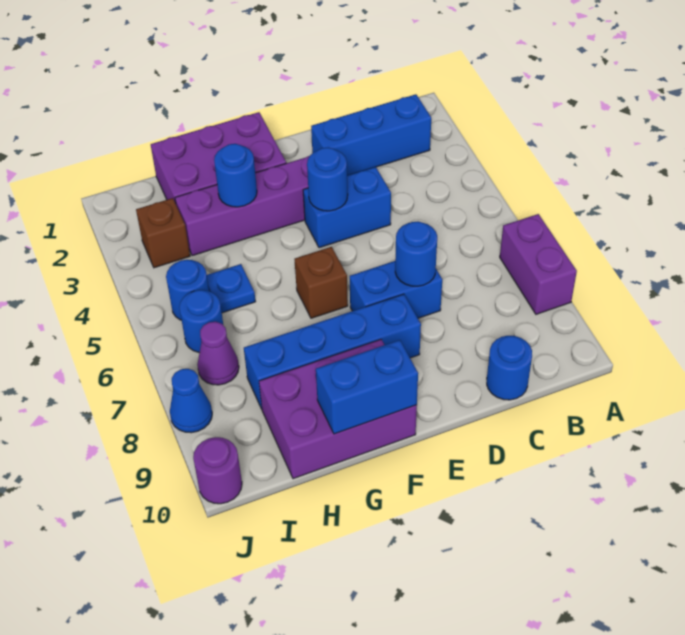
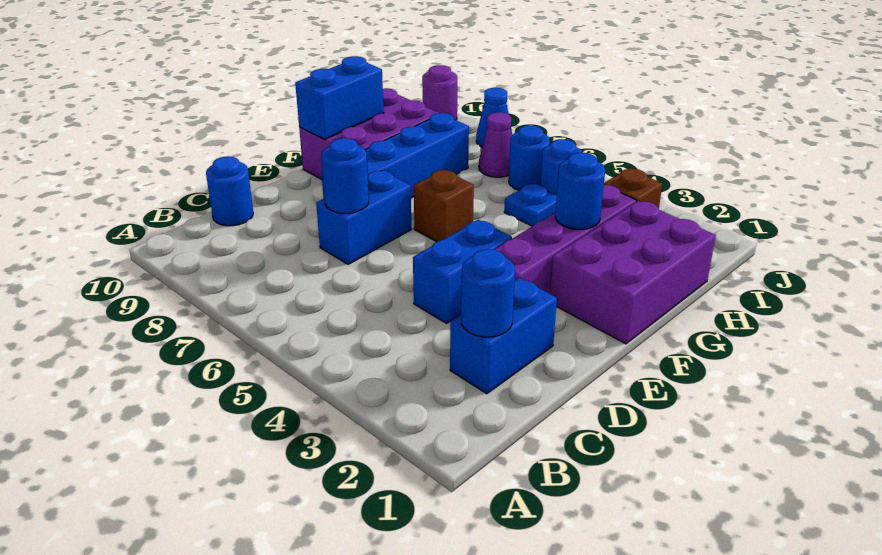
purple 1x2 brick [500,214,577,314] -> none
blue 1x3 brick [311,94,431,176] -> blue 1x2 brick [450,278,557,394]
blue 1x1 round brick [307,147,348,211] -> blue 1x1 round brick moved to [461,249,515,337]

